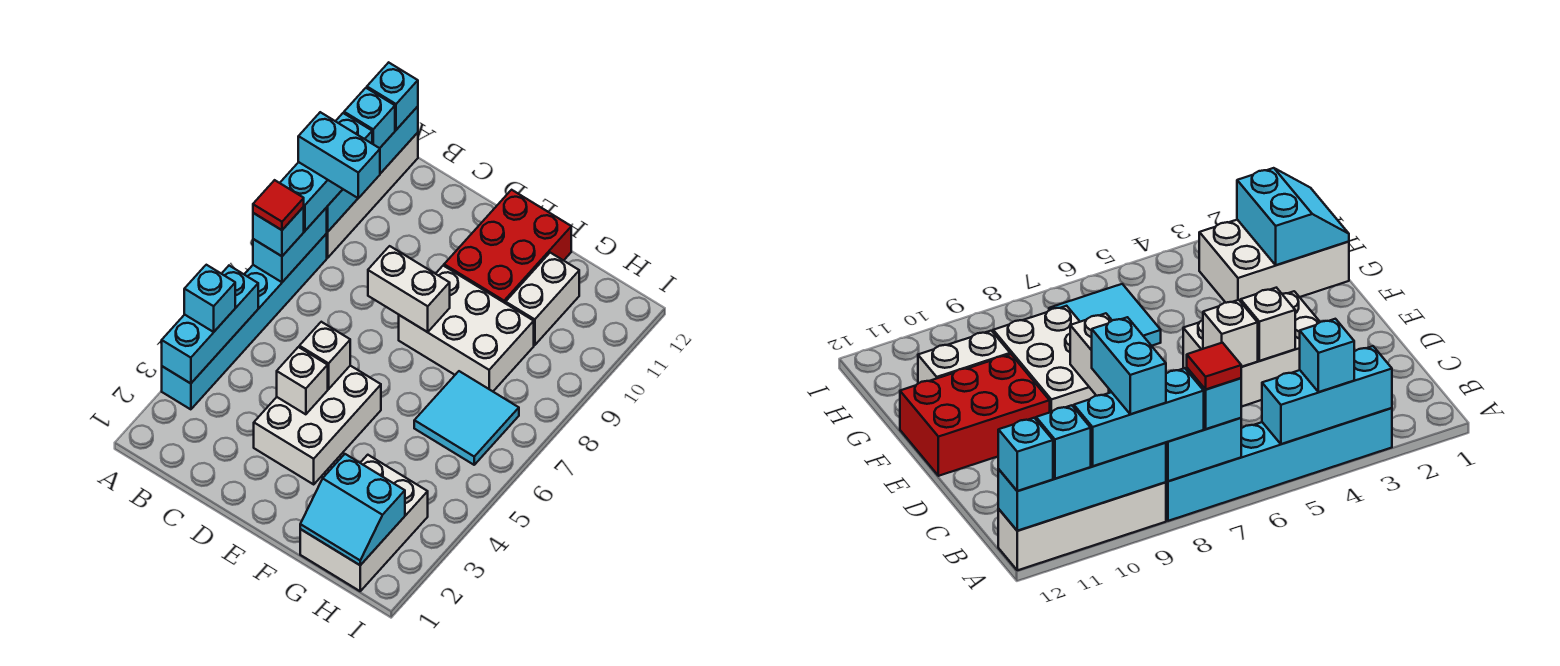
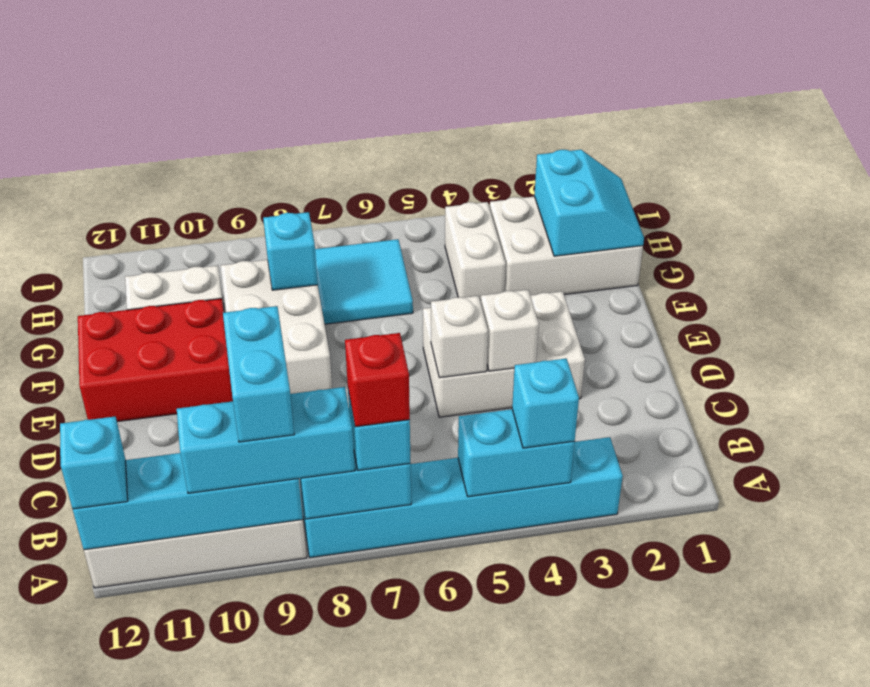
cyan 1x3 brick [162,266,258,383] -> cyan 1x2 brick [458,409,575,497]
red 1x1 tile [253,180,304,230] -> red 1x1 brick [345,333,410,427]
cyan 1x1 brick [344,88,395,148] -> cyan 1x1 brick moved to [263,212,318,290]
white 1x2 brick [368,246,450,332] -> white 1x2 brick moved to [445,202,506,302]

